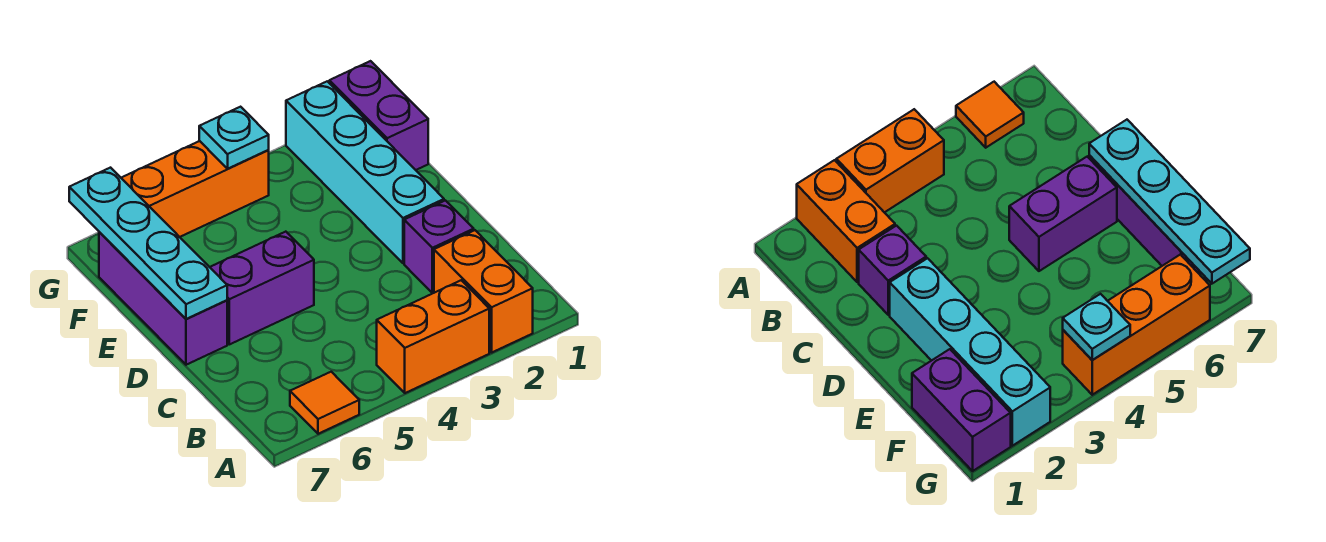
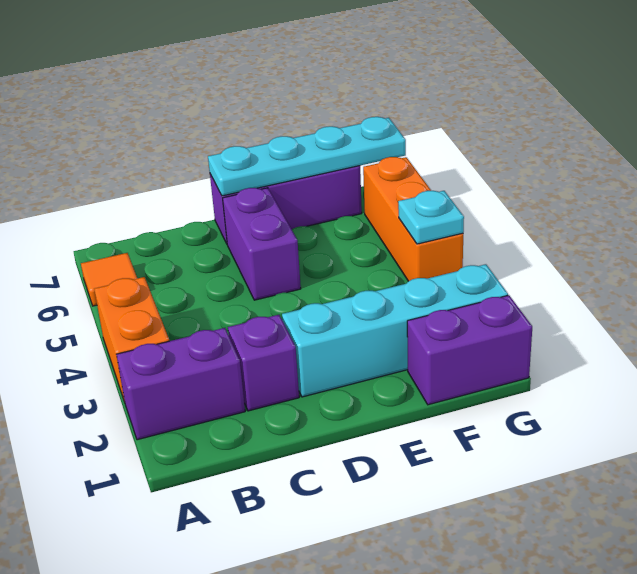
orange 1x2 brick [434,230,533,352] -> purple 1x2 brick [116,328,245,440]

